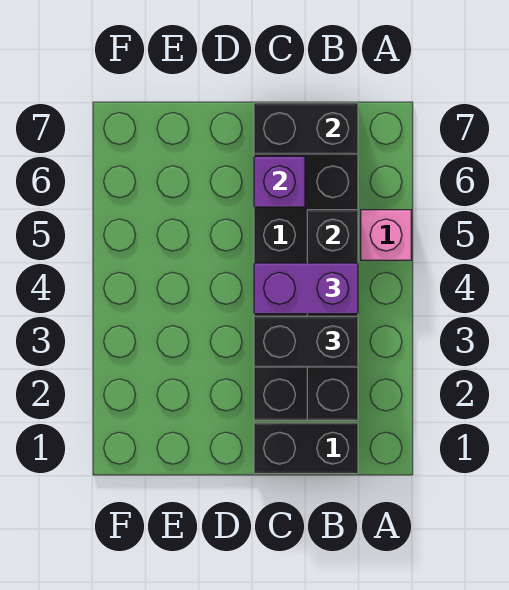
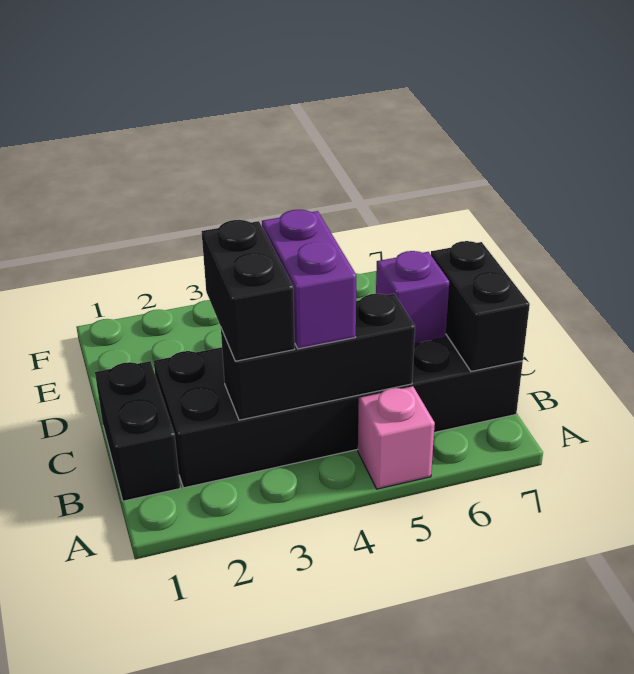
black 1x4 brick [307,210,358,420] -> black 1x3 brick [221,294,415,420]

